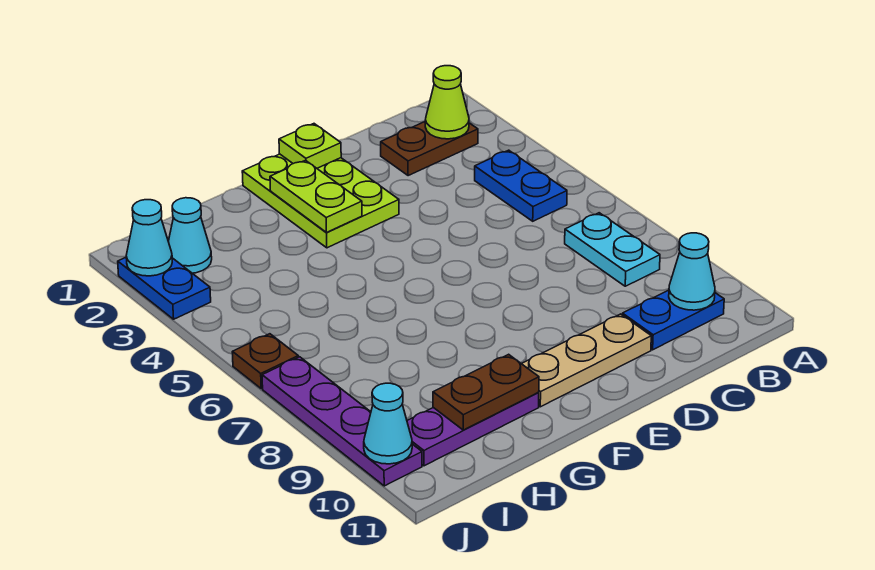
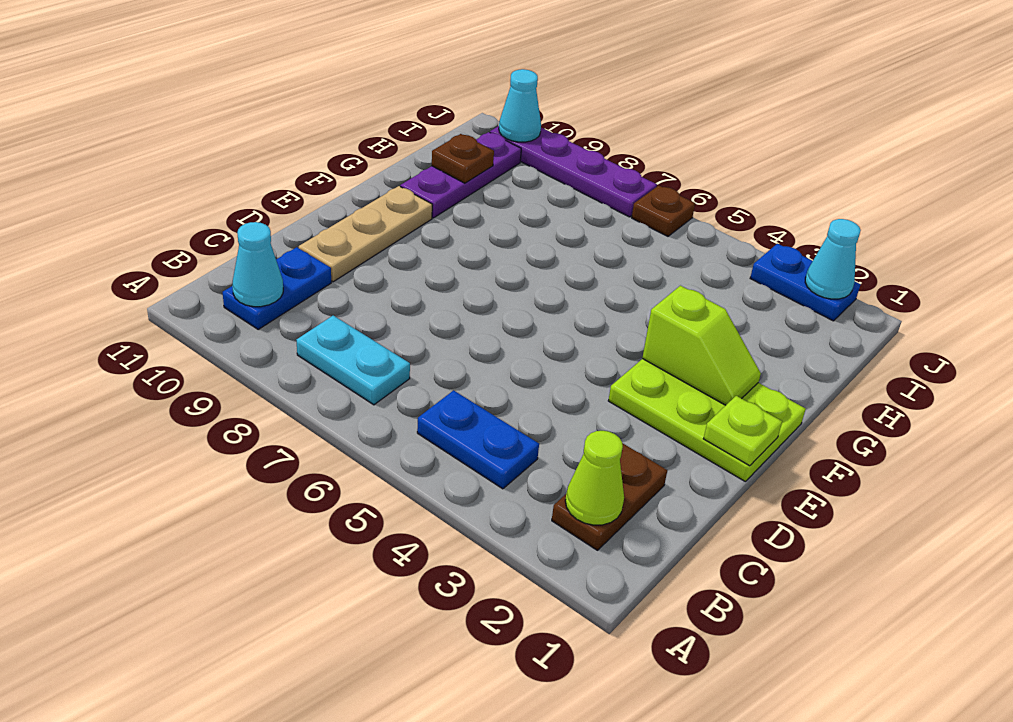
lime 1x2 plate [270,160,362,232] -> lime 1x2 slope [642,285,761,405]
brown 1x2 plate [433,354,539,430] -> brown 1x1 plate [432,134,494,183]
cyan 1x1 cone [168,198,212,273] -> none

